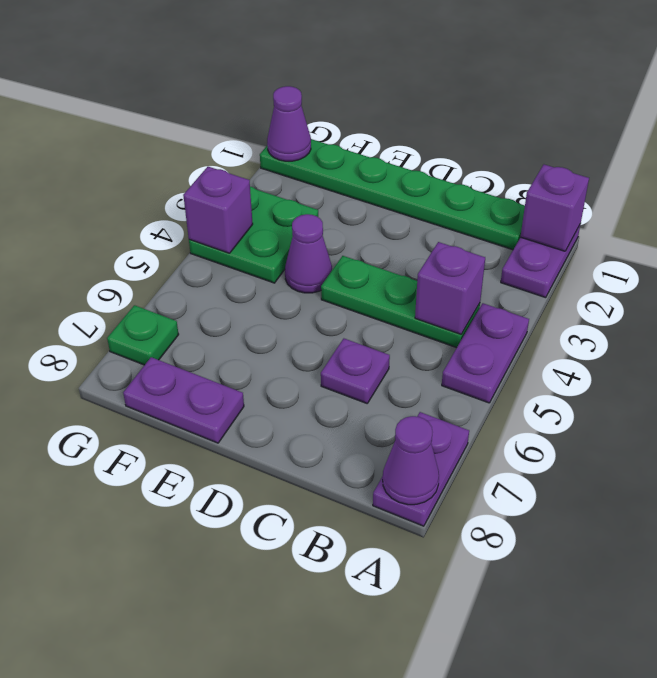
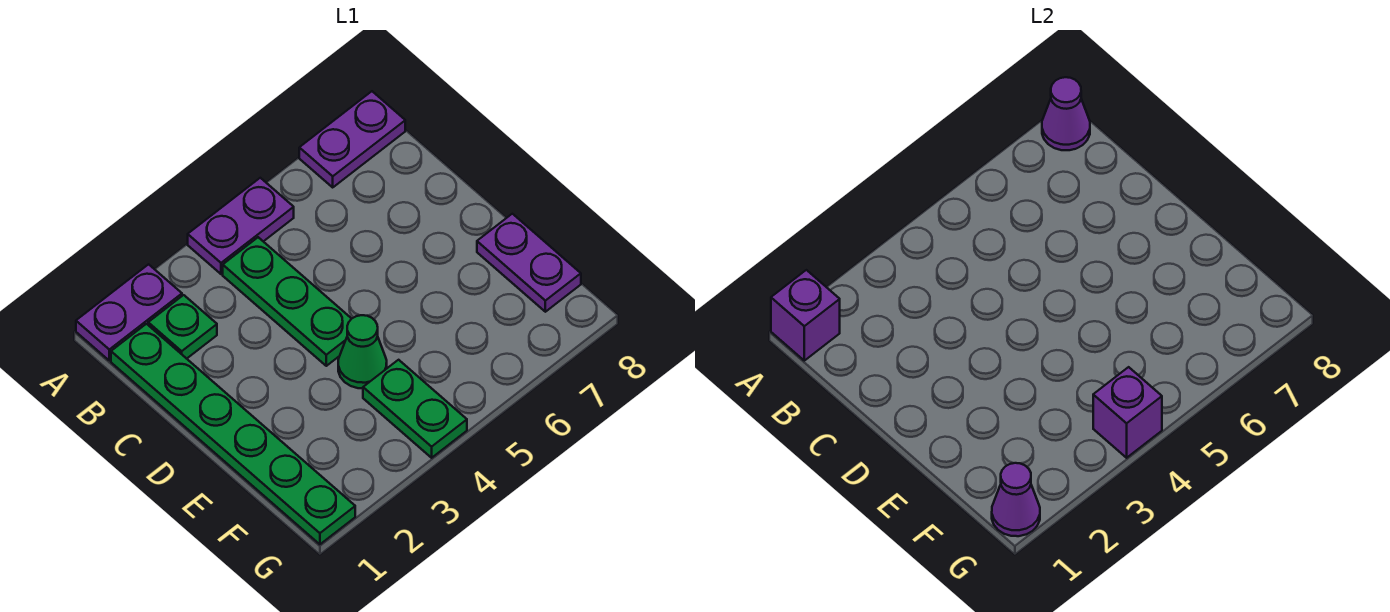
purple 1x1 brick [415,242,485,334] -> none
purple 1x1 plate [321,339,390,403] -> none
purple 1x1 cone [285,214,332,293] -> green 1x1 cone [338,315,387,388]
green 2x2 plate [189,186,318,283] -> green 1x2 plate [363,360,467,458]
green 1x1 plate [107,305,179,365] -> green 1x1 plate moved to [148,295,217,359]

